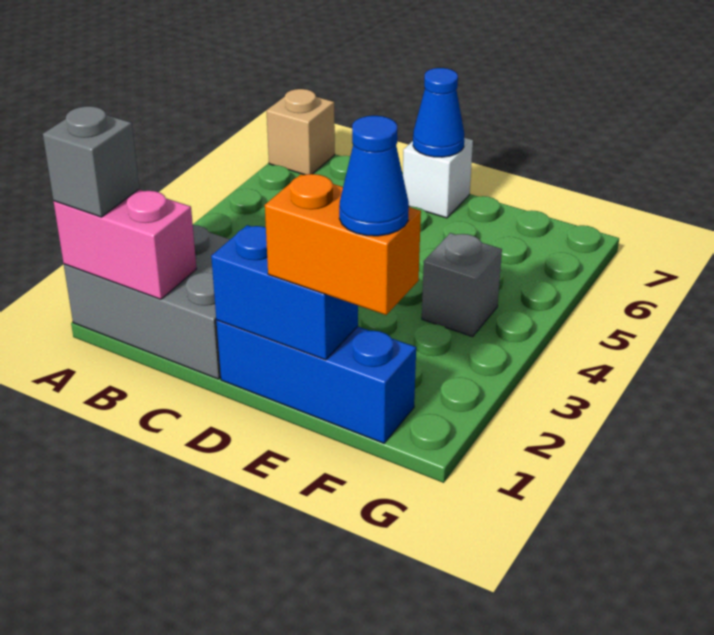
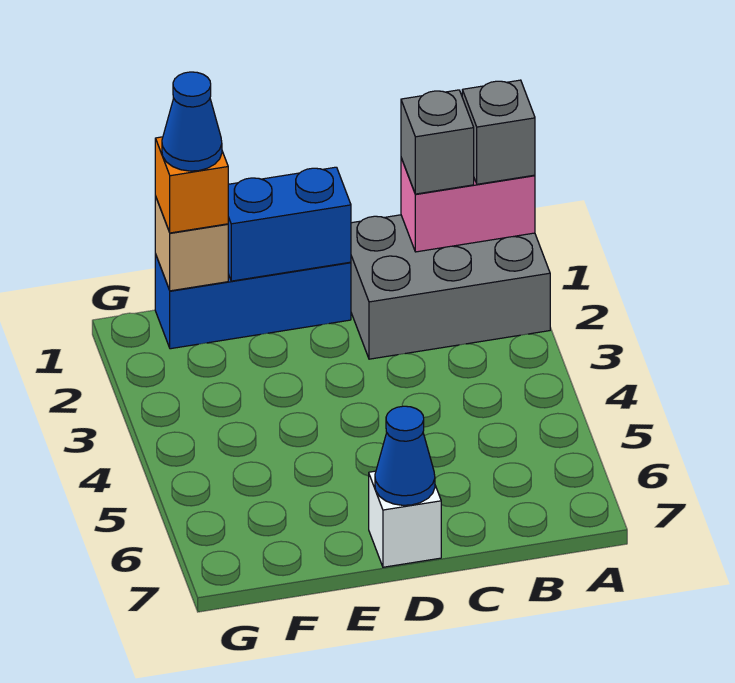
tan 1x1 brick [267,89,335,175] -> tan 1x1 brick moved to [155,196,228,291]
orange 1x2 brick [265,174,421,315] -> orange 1x1 brick [155,137,228,233]
grey 1x1 brick [422,233,502,337] -> grey 1x1 brick moved to [401,90,474,194]

